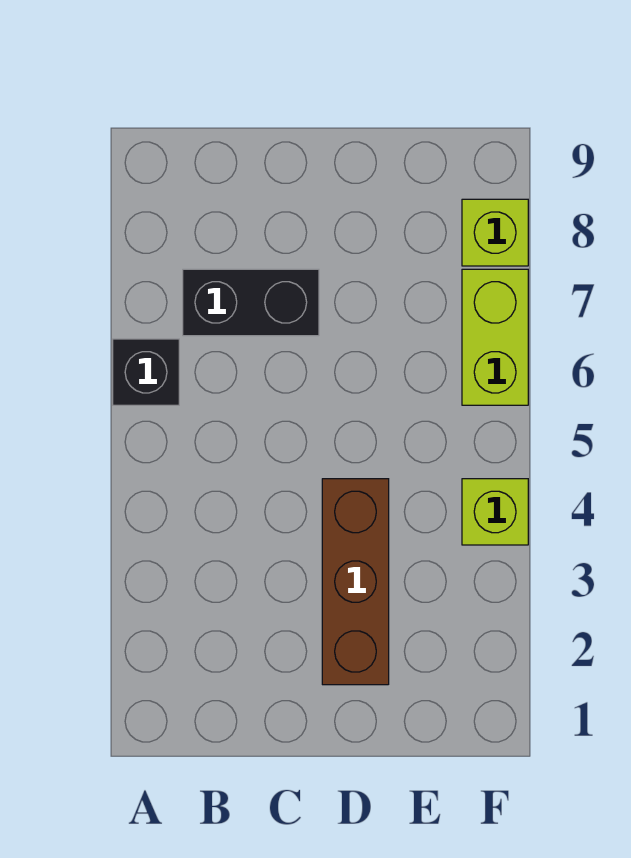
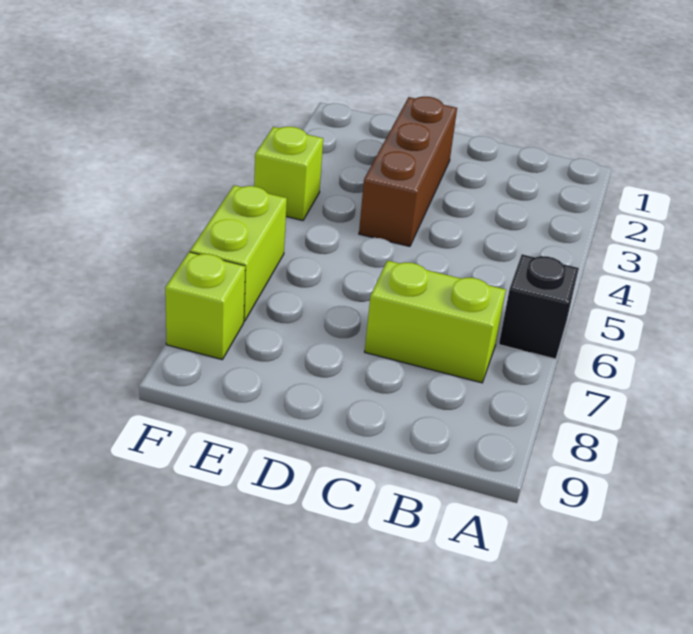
black 1x2 brick [183,269,319,336] -> lime 1x2 brick [365,261,506,383]

